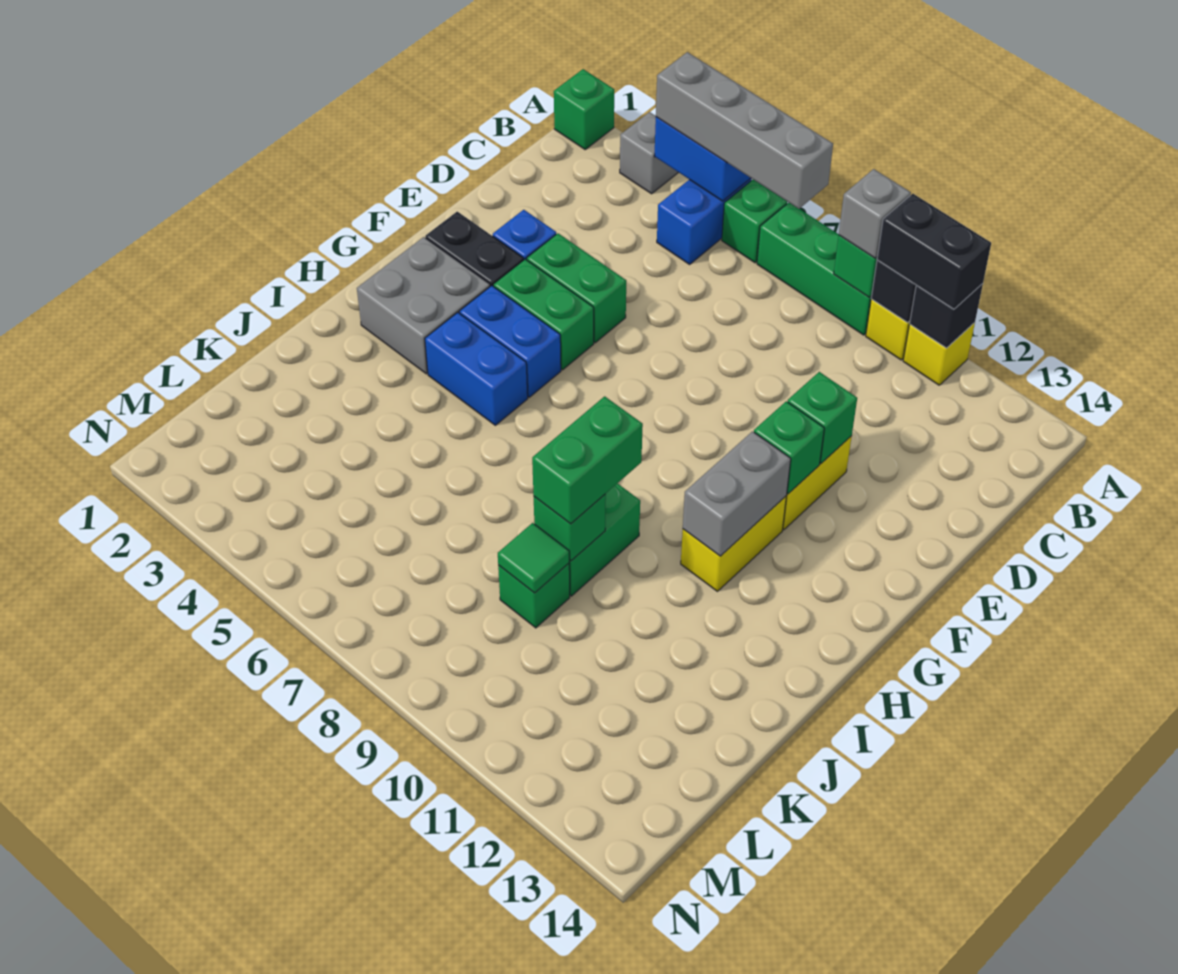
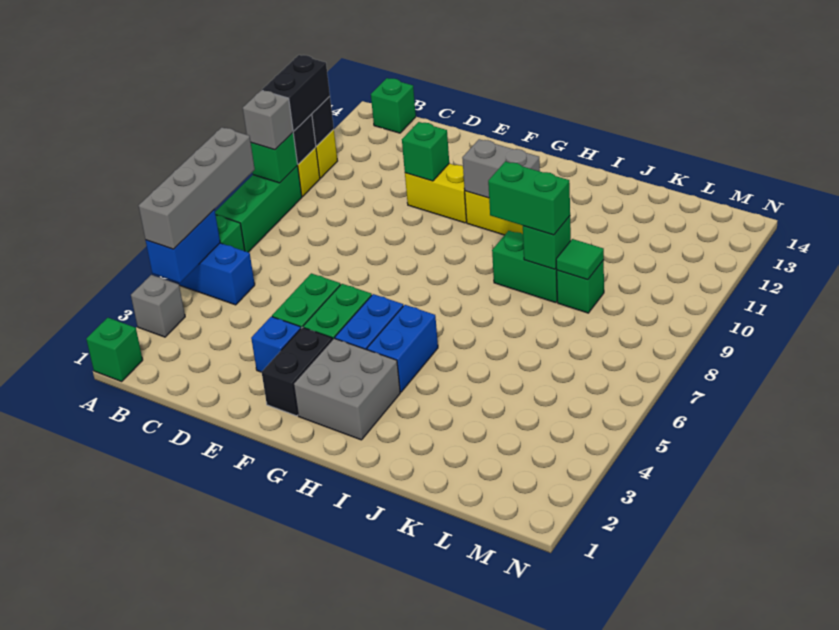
green 1x1 brick [754,401,824,494] -> green 1x1 brick moved to [371,78,416,133]

